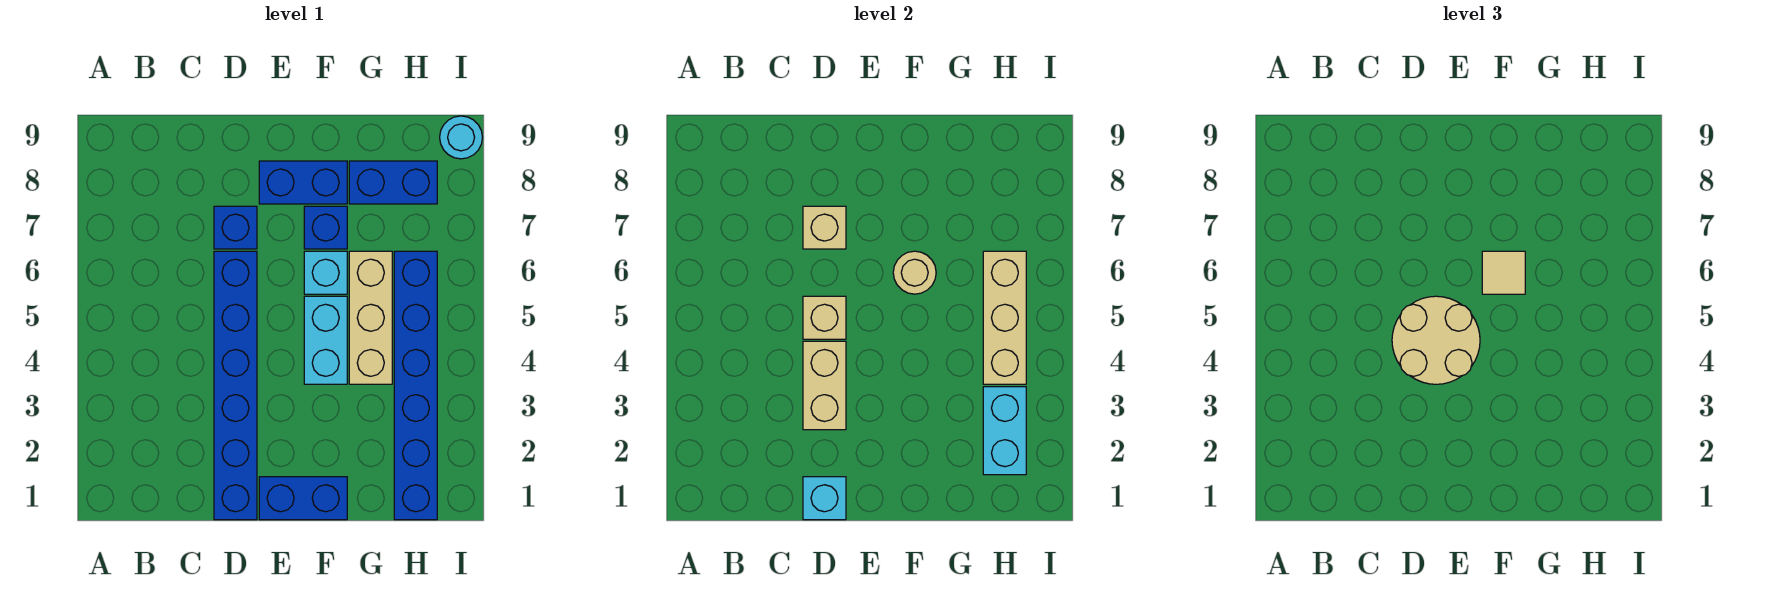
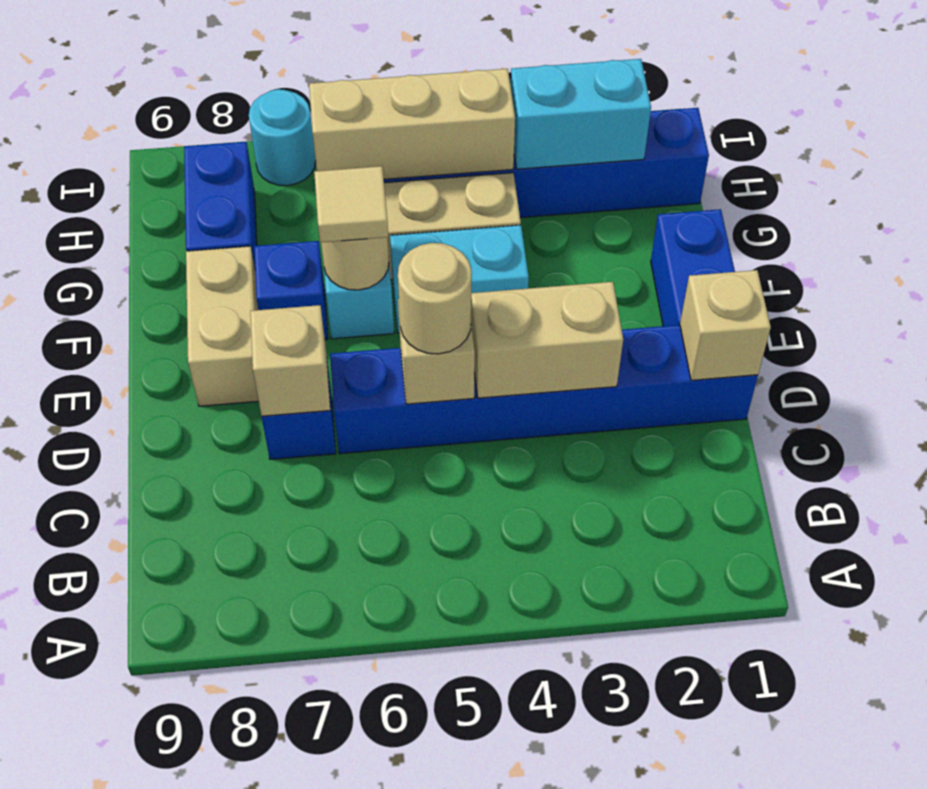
cyan 1x1 brick [803,477,846,520] -> tan 1x1 brick [680,270,771,380]
tan 2x2 round brick [1392,296,1480,384] -> tan 1x1 round brick [398,243,471,354]
blue 1x2 brick [259,161,347,204] -> tan 1x2 brick [186,246,259,406]
cyan 1x1 round brick [440,116,482,159] -> cyan 1x1 round brick moved to [249,89,316,186]

